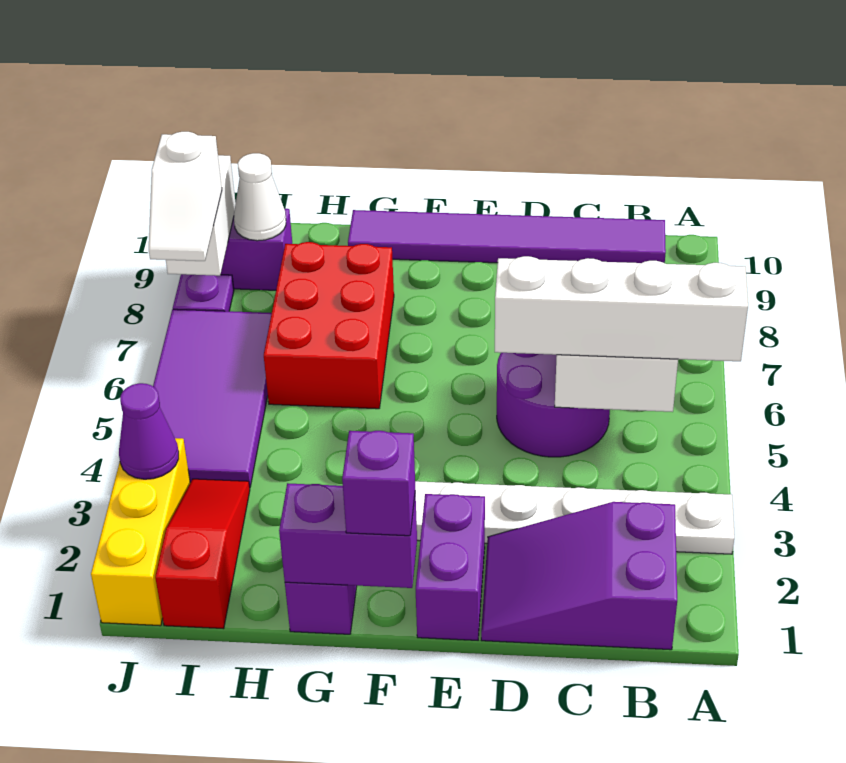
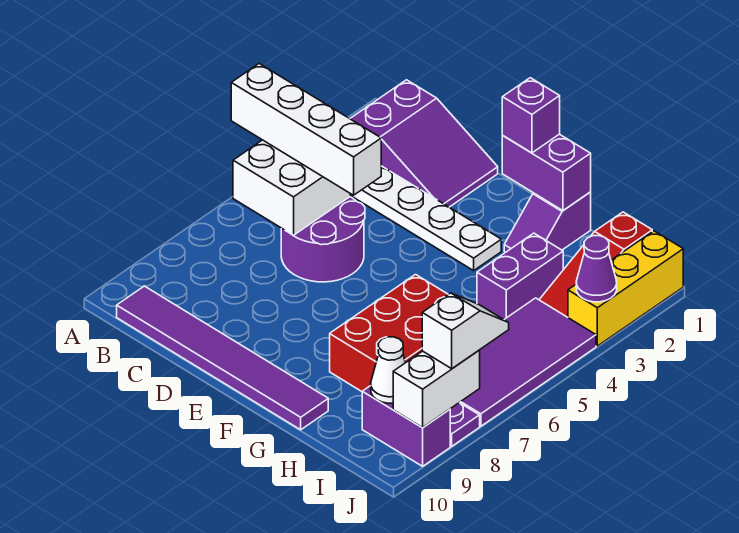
purple 1x2 brick [416,494,485,640] -> purple 1x2 brick moved to [477,233,563,320]

